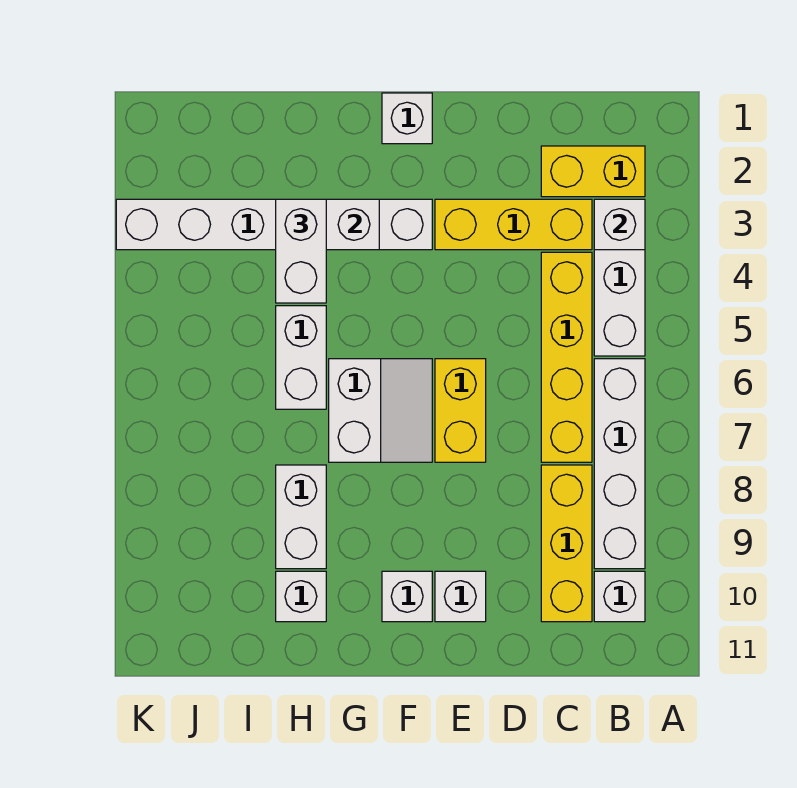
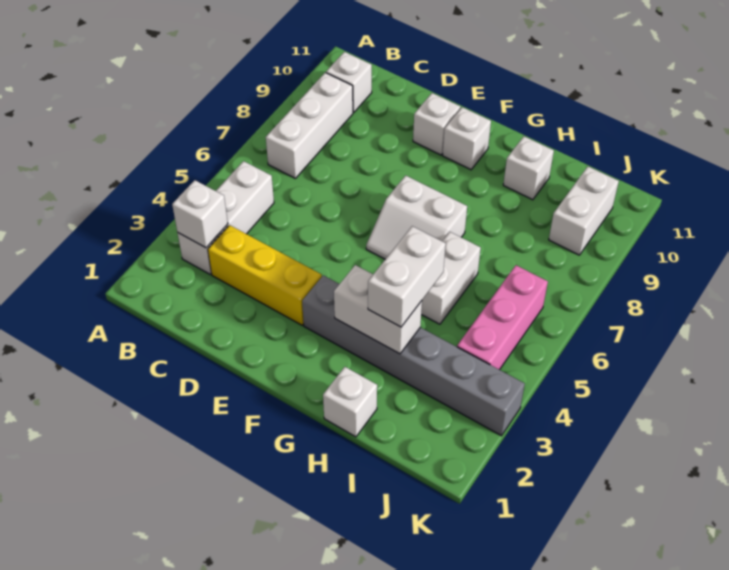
yellow 1x2 brick [541,146,645,197] -> none
white 1x4 brick [594,359,645,569] -> white 1x3 brick [266,73,353,178]
yellow 1x4 brick [541,252,592,462] -> none
yellow 1x3 brick [541,465,592,622] -> none
yellow 1x2 brick [435,359,486,462] -> none
white 1x1 brick [382,93,432,144] -> white 1x1 brick moved to [323,367,377,437]
white 1x6 brick [116,199,432,250] -> grey 1x6 brick [302,275,525,436]
white 2x2 slope [329,359,432,462] -> white 2x2 slope turned to [366,176,467,259]
white 1x2 brick [276,465,326,569] -> white 1x2 brick moved to [549,167,619,255]
none -> pink 1x3 brick [457,265,548,370]

